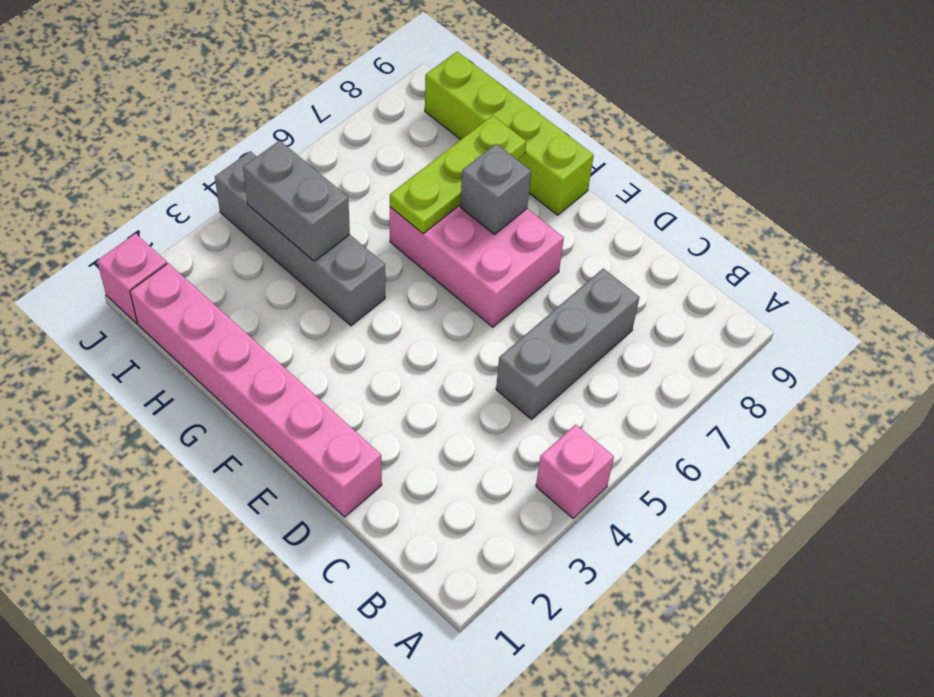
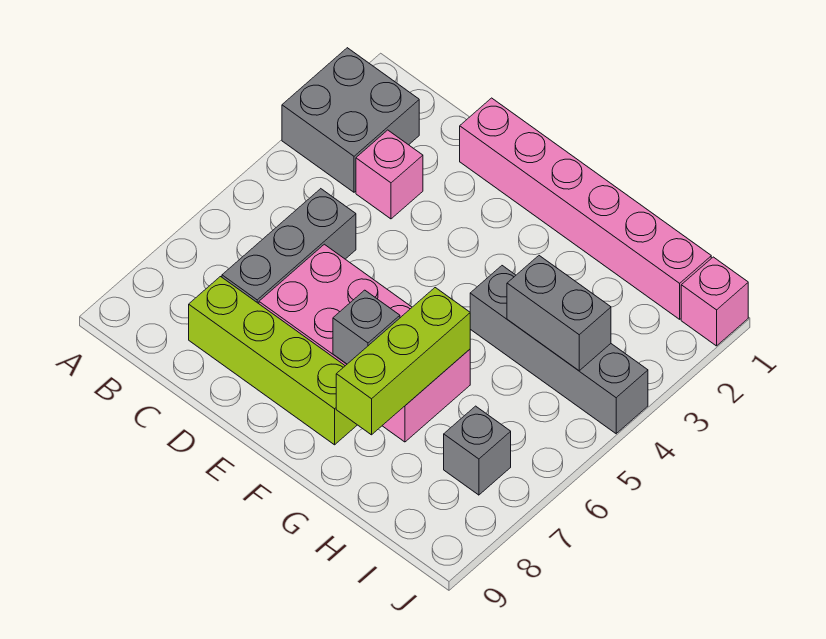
none -> grey 2x2 brick [282,48,419,192]
pink 1x1 brick [536,424,614,518] -> pink 1x1 brick moved to [356,130,423,219]
pink 2x3 brick [390,205,564,327] -> pink 2x4 brick [259,244,470,442]
lime 1x4 brick [425,52,594,215] -> lime 1x4 brick moved to [189,277,357,445]
lime 1x3 plate [390,116,526,234] -> lime 1x3 brick [336,288,470,435]
none -> grey 1x1 brick [444,406,511,495]

